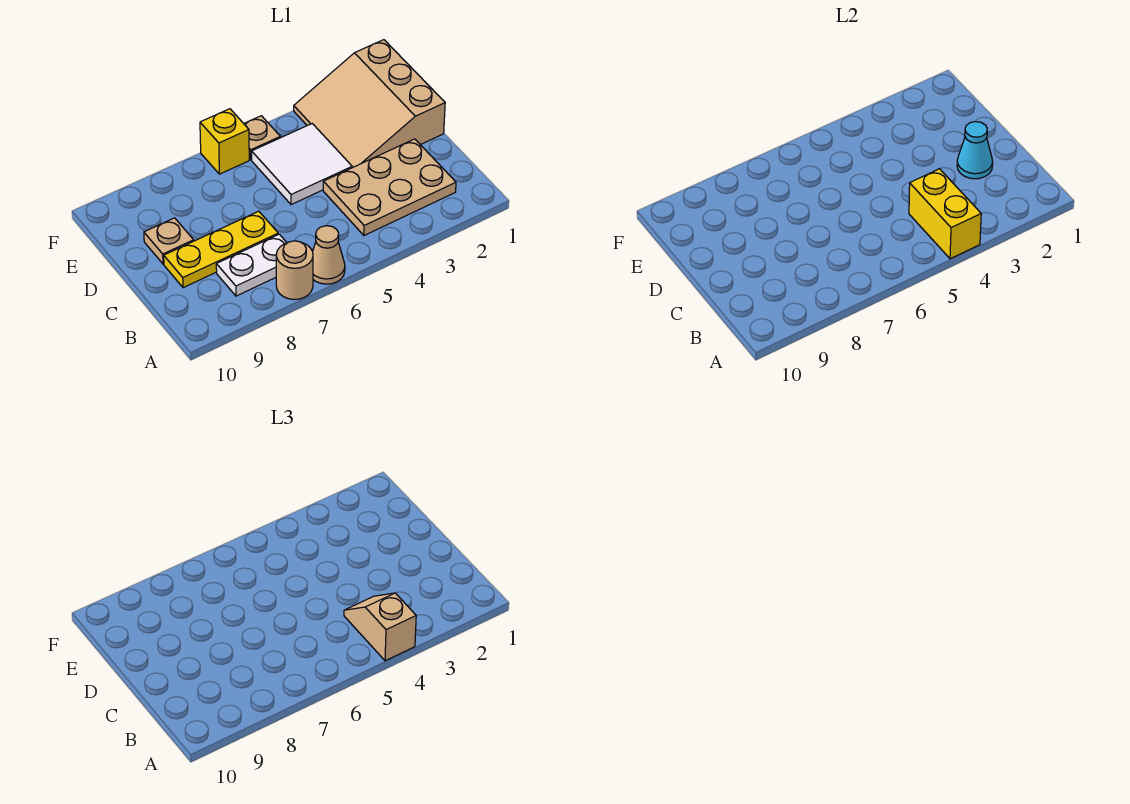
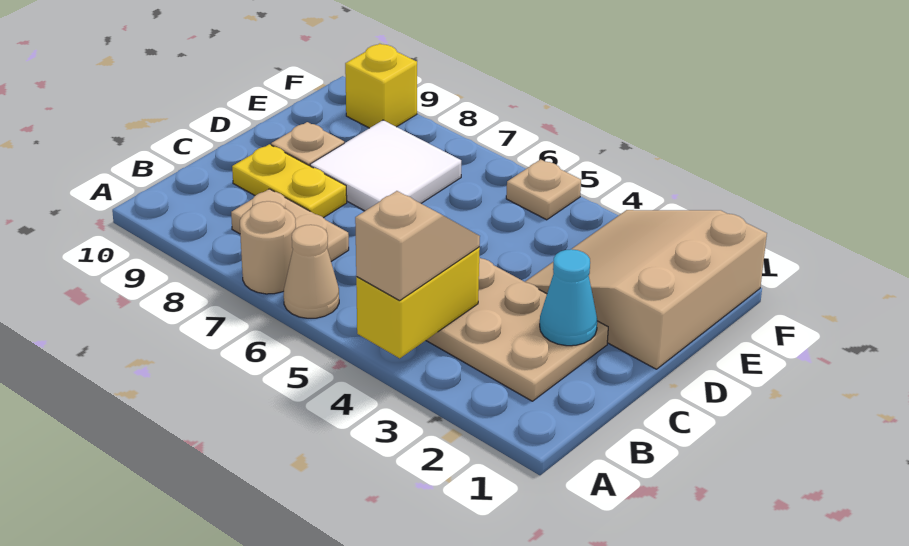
white 1x2 plate [216,234,287,296] -> tan 1x2 plate [231,189,349,261]
yellow 1x3 plate [164,211,278,288] -> yellow 1x2 plate [232,144,347,218]
white 2x2 tile [252,124,352,205] -> white 2x2 tile moved to [310,120,461,211]
yellow 1x1 brick [200,109,249,174] -> yellow 1x1 brick moved to [345,44,417,128]

